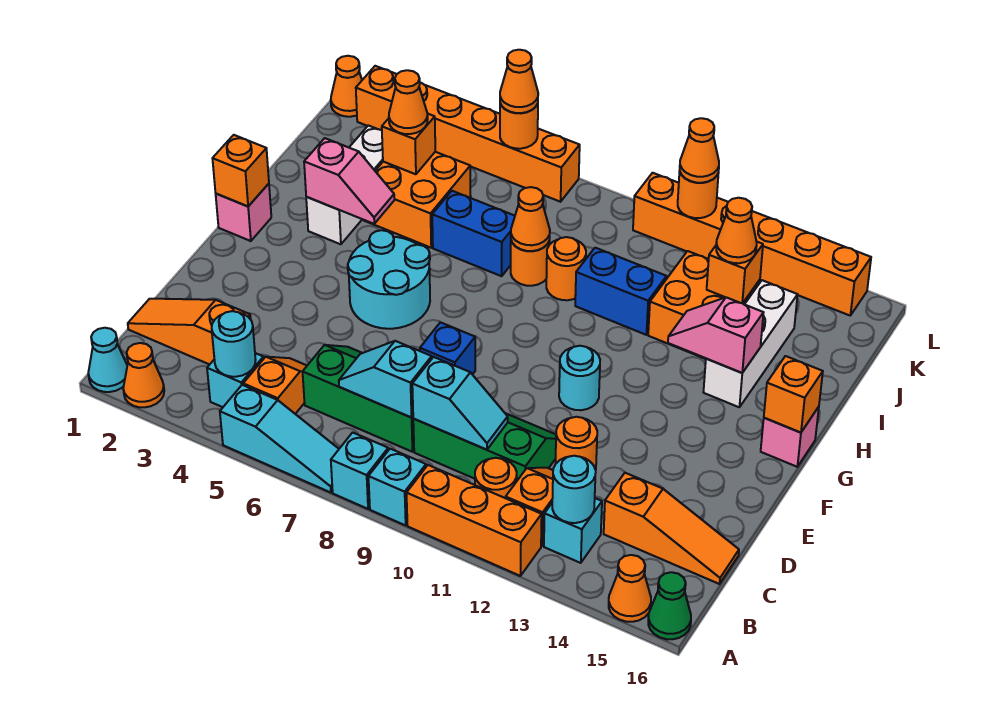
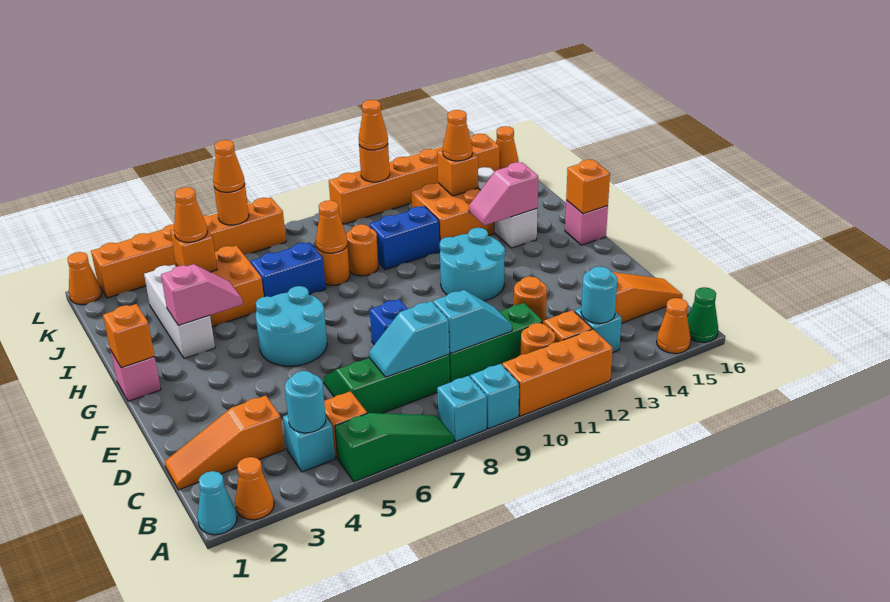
cyan 1x3 slope [220,385,339,493] -> green 1x3 slope [335,413,454,482]
cyan 1x1 round brick [559,346,600,410] -> cyan 2x2 round brick [440,228,505,301]
none -> orange 1x1 cone [496,126,519,169]

